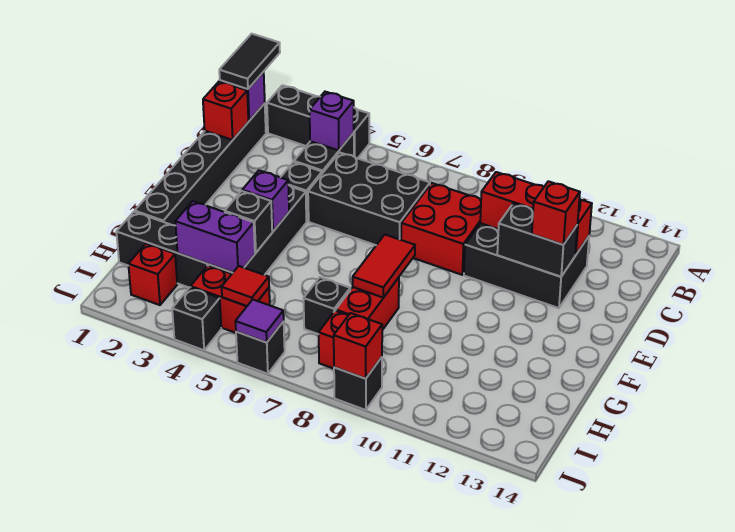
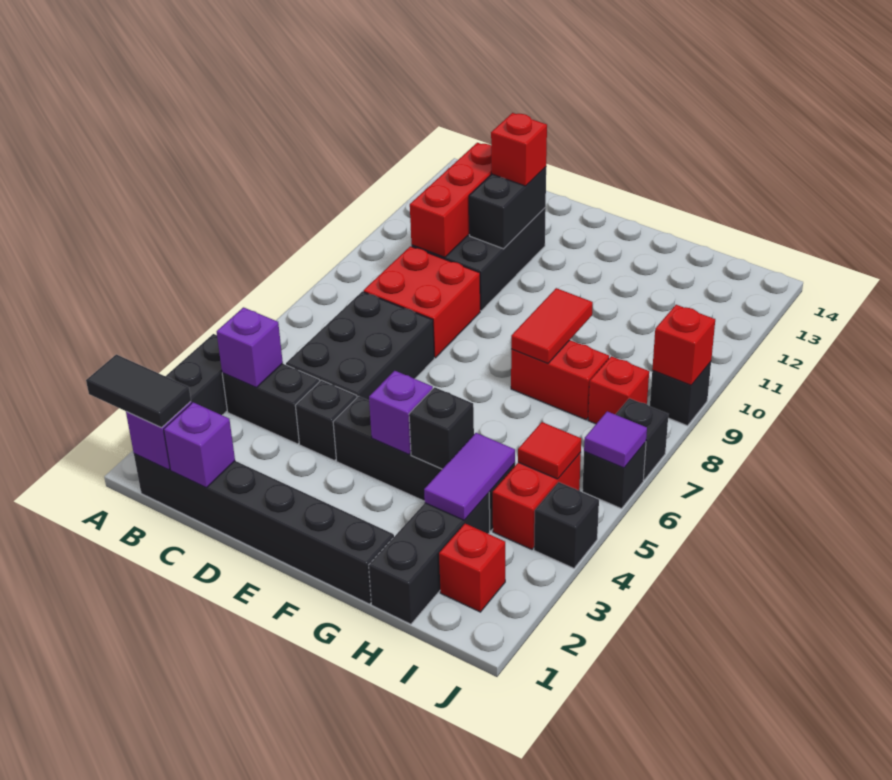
red 1x1 brick [203,81,249,140] -> purple 1x1 brick [164,402,235,488]
red 1x2 tile [353,235,415,297] -> red 1x2 tile turned to [511,288,593,364]
purple 1x2 brick [175,201,255,273] -> purple 1x2 tile [424,433,515,520]
black 1x1 brick [304,277,350,334] -> black 1x1 brick moved to [615,398,669,480]

